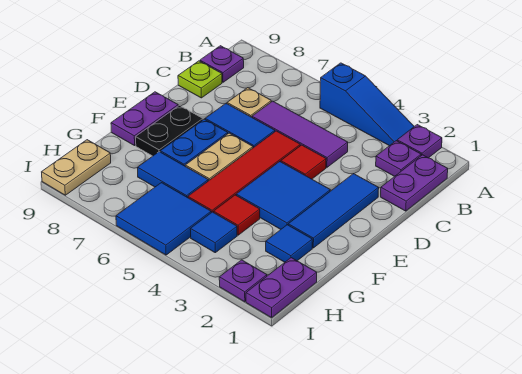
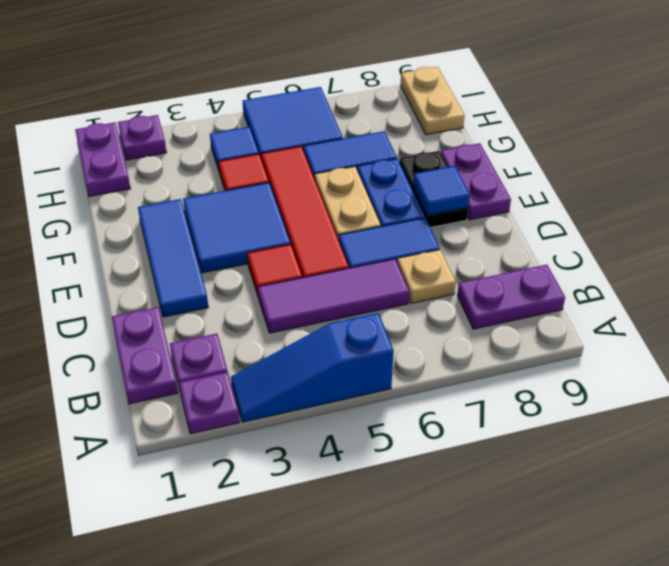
purple 1x1 plate [200,46,244,82] -> purple 1x2 plate [457,265,565,329]
lime 1x1 plate [178,61,222,98] -> none
blue 1x1 tile [266,225,312,262] -> blue 1x1 tile moved to [413,166,470,215]

